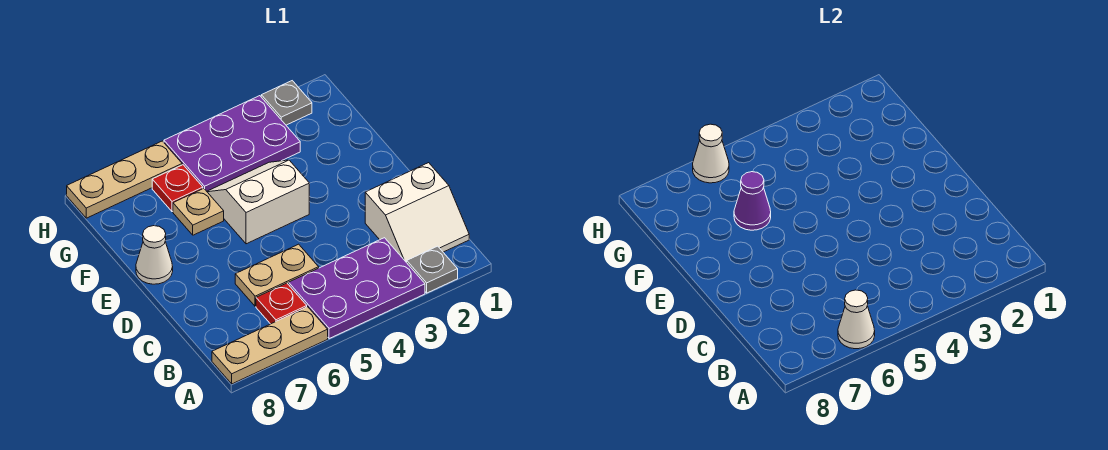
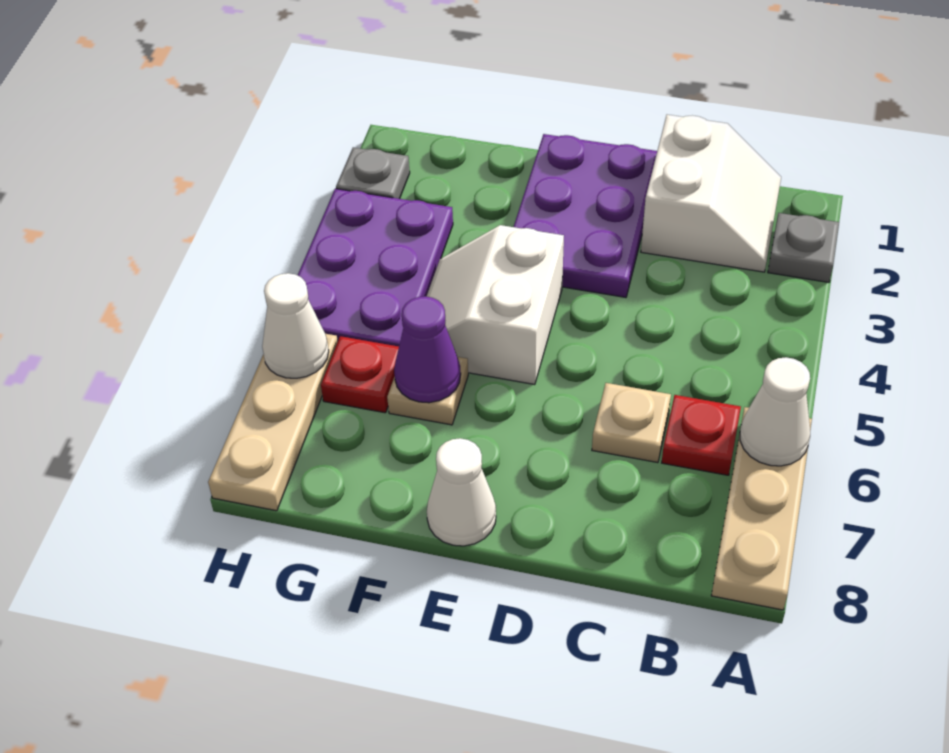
purple 2x3 plate [289,238,425,339] -> purple 2x3 plate moved to [514,134,657,297]
tan 1x2 plate [235,244,319,306] -> tan 1x1 plate [592,383,671,463]

